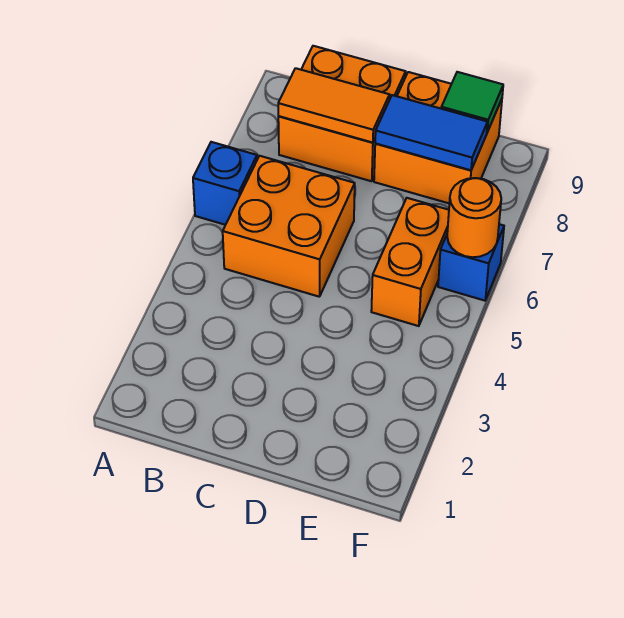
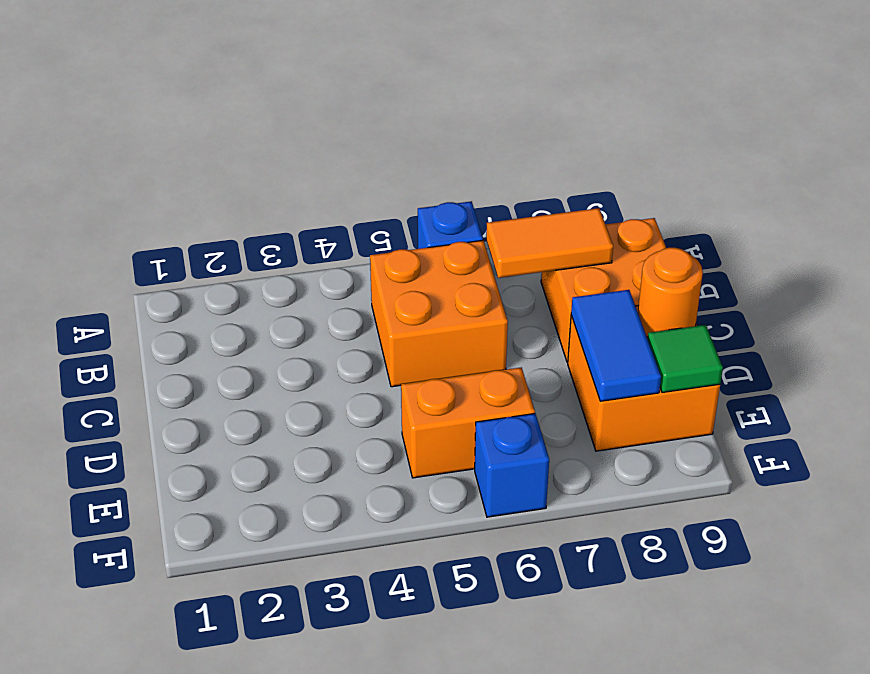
orange 1x2 tile [278,68,389,143] -> orange 1x2 tile turned to [486,208,613,278]
orange 1x1 round brick [447,178,501,257] -> orange 1x1 round brick moved to [638,248,703,338]

